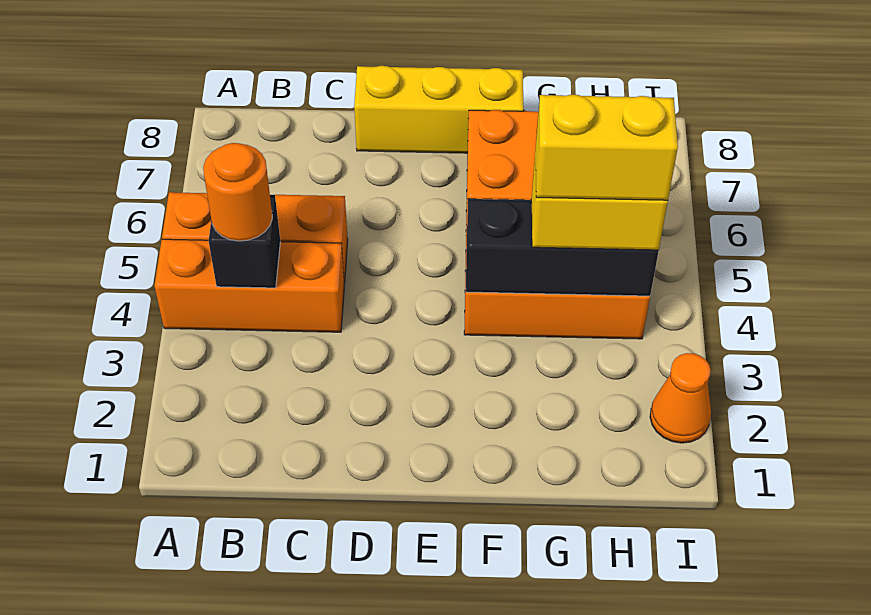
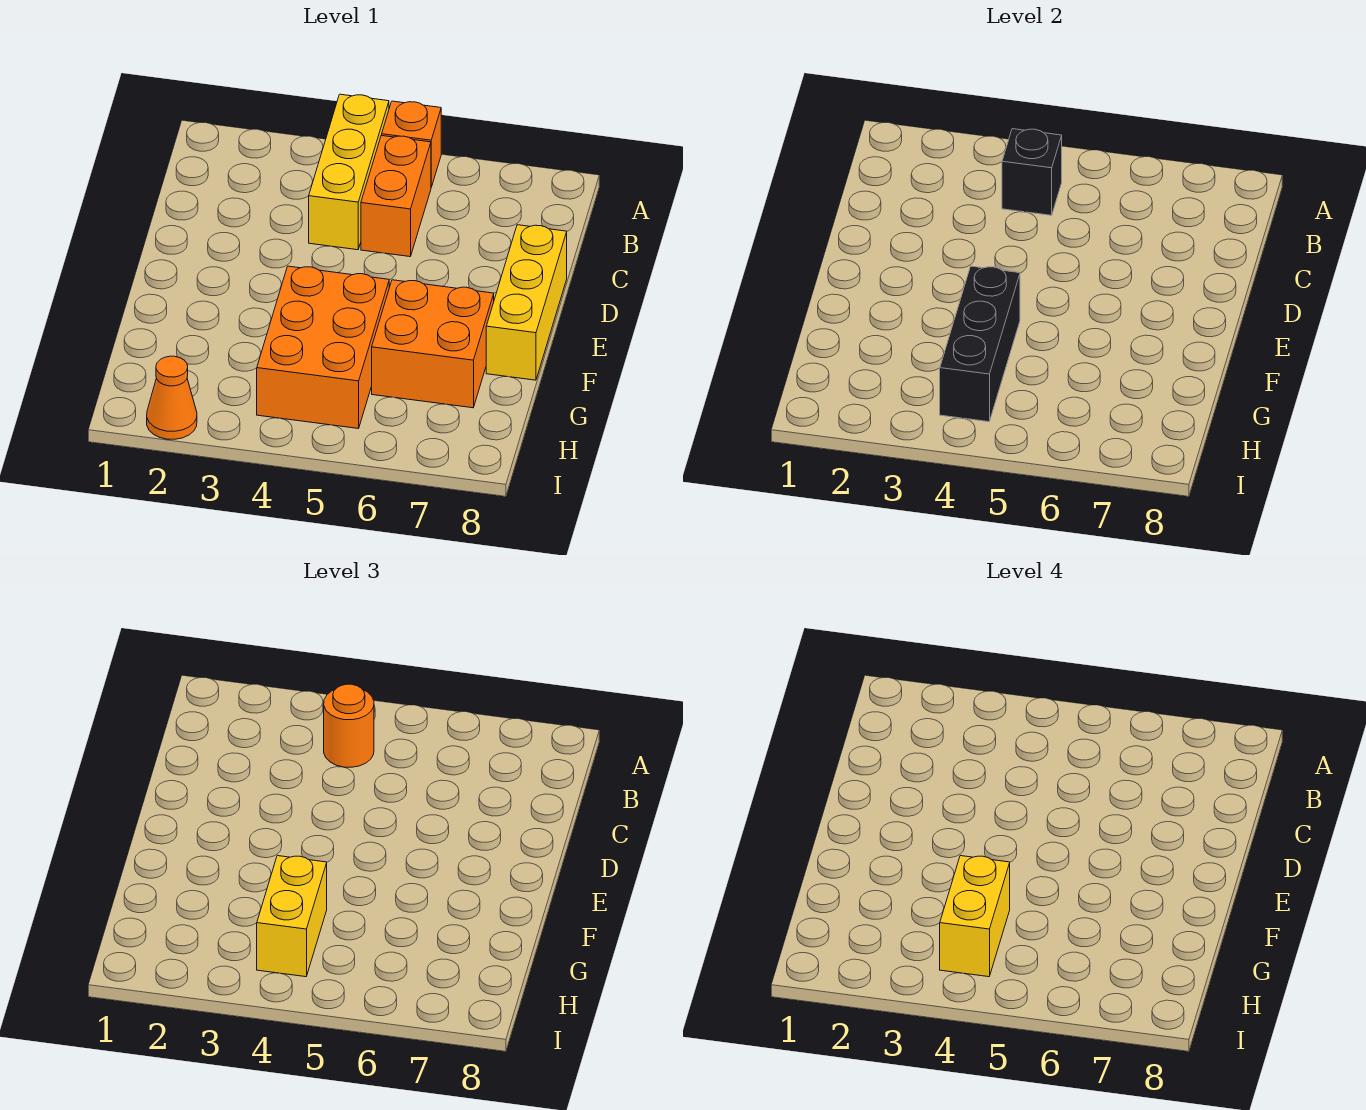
orange 1x3 brick [154,239,344,332] -> yellow 1x3 brick [309,94,389,250]

